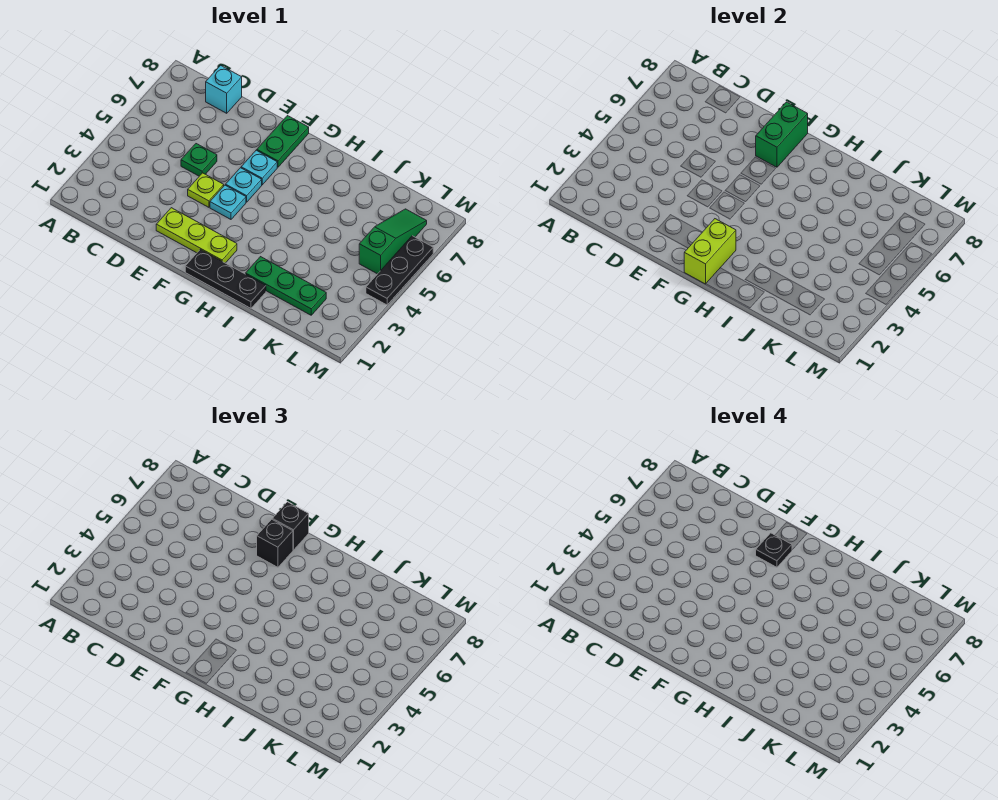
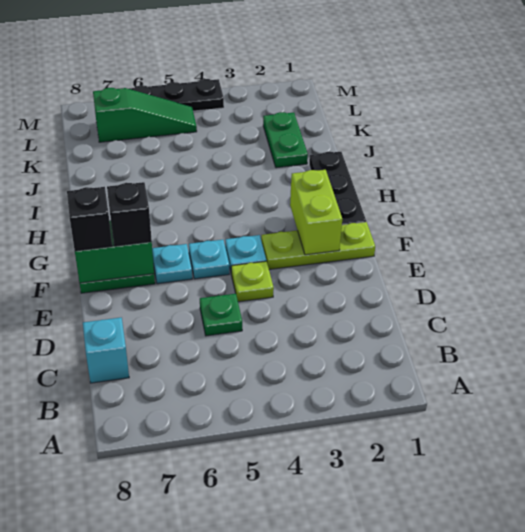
lime 1x3 plate [156,208,237,263] -> lime 1x3 plate turned to [261,222,375,269]
black 1x1 plate [756,533,792,567] -> none
lime 1x2 brick [684,219,736,284] -> lime 1x2 brick turned to [290,170,342,255]
green 1x3 plate [246,257,326,315] -> green 1x2 plate [263,112,308,168]
green 1x3 slope [359,209,427,274] -> green 1x3 slope turned to [93,88,197,142]

